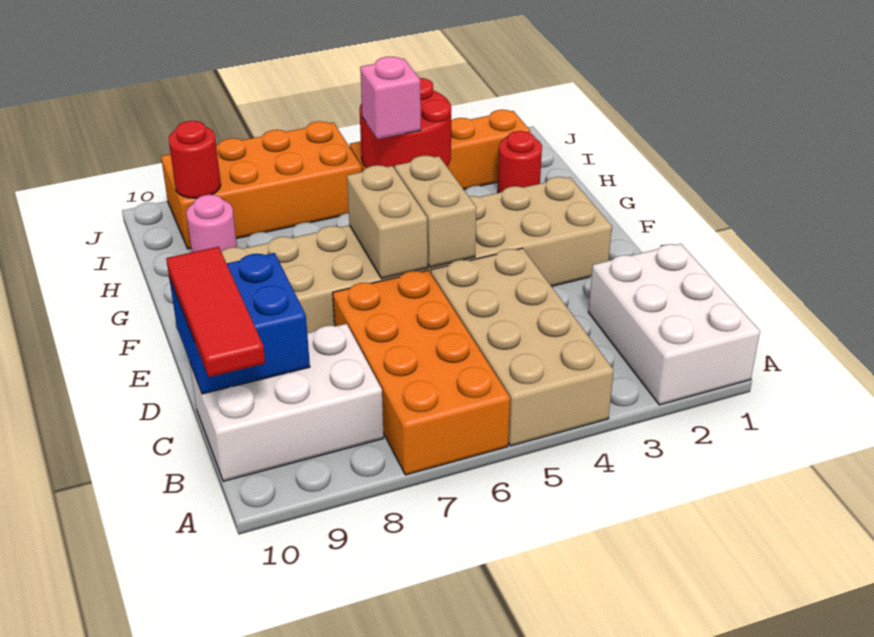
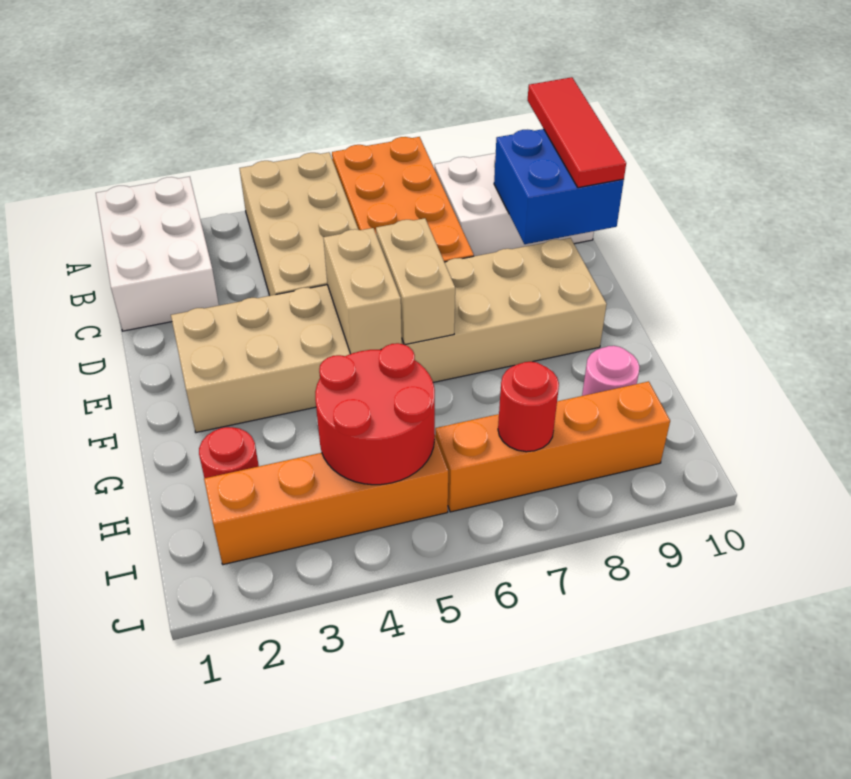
pink 1x1 brick [360,57,421,139] -> none
orange 2x4 brick [161,121,362,249] -> orange 1x4 brick [435,381,670,512]
red 1x1 round brick [169,121,221,198] -> red 1x1 round brick moved to [498,362,559,452]

